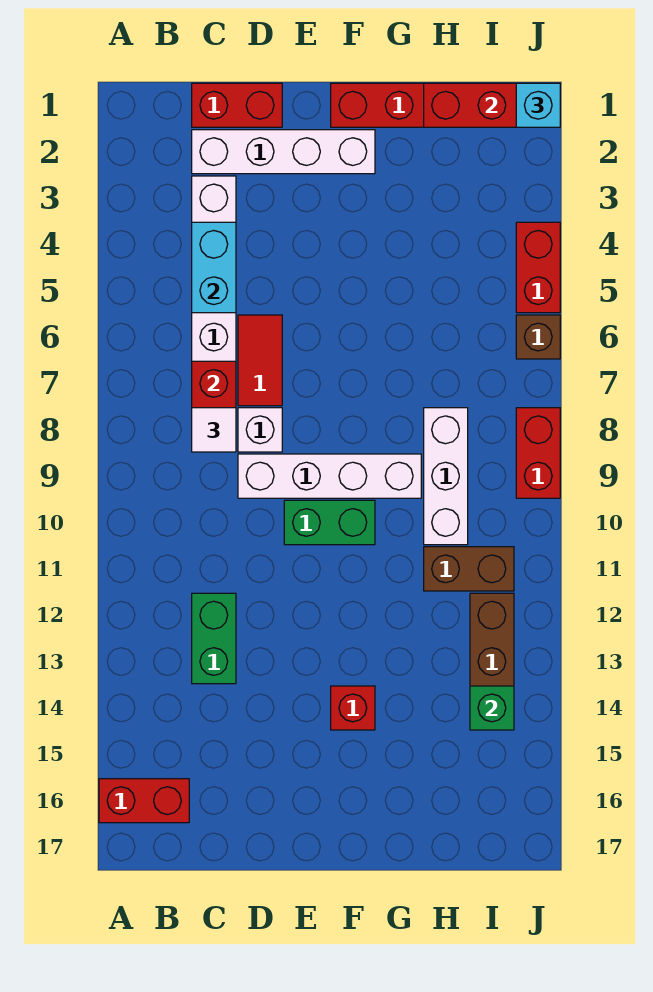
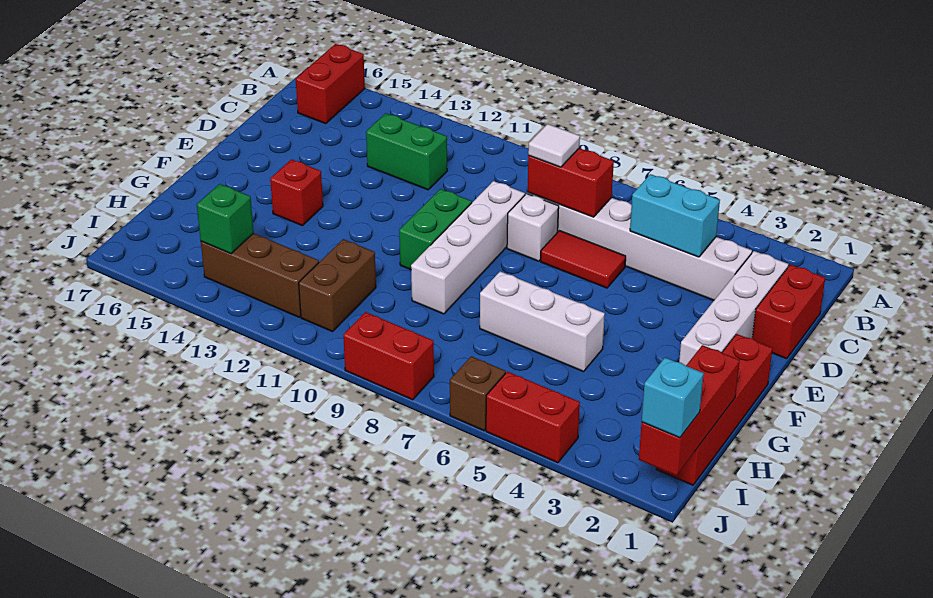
white 1x3 brick [424,408,468,545] -> white 1x3 brick moved to [480,271,605,372]

